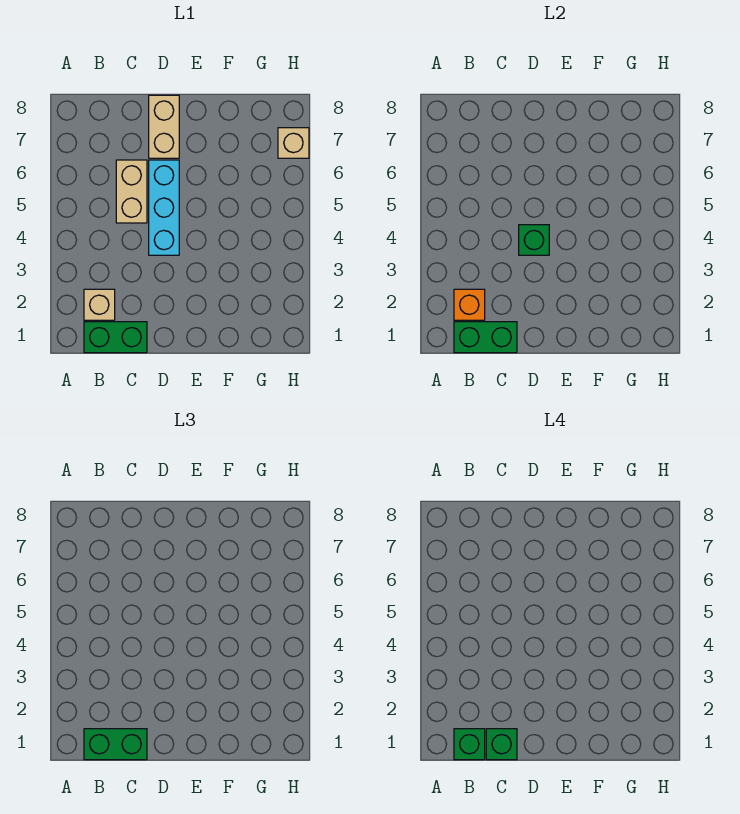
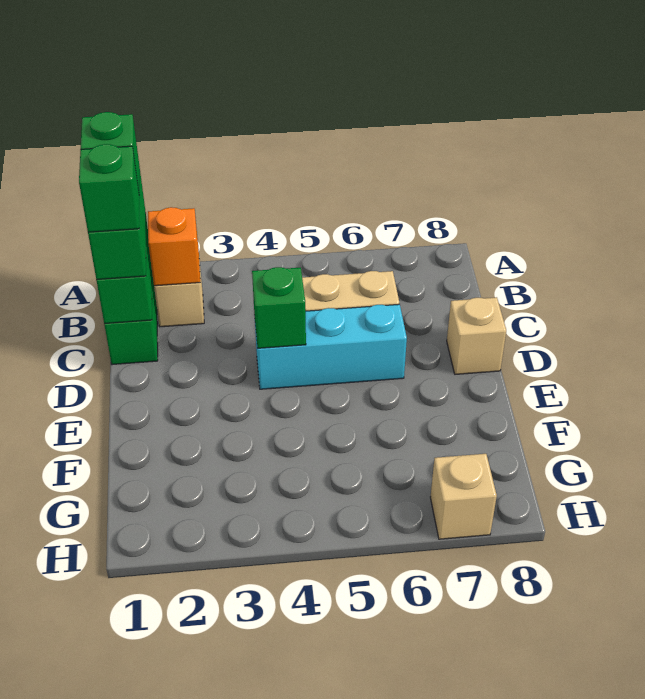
tan 1x2 brick [149,95,179,158] -> tan 1x1 brick [447,297,506,374]

